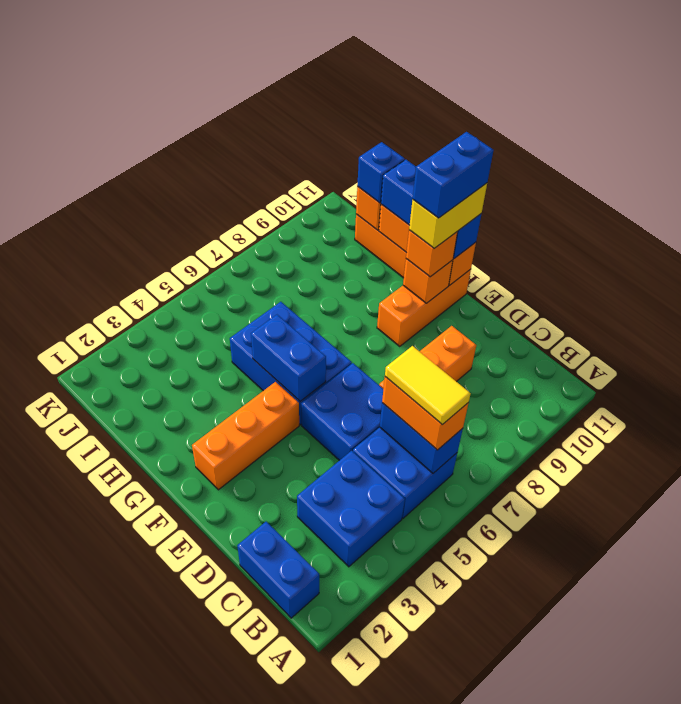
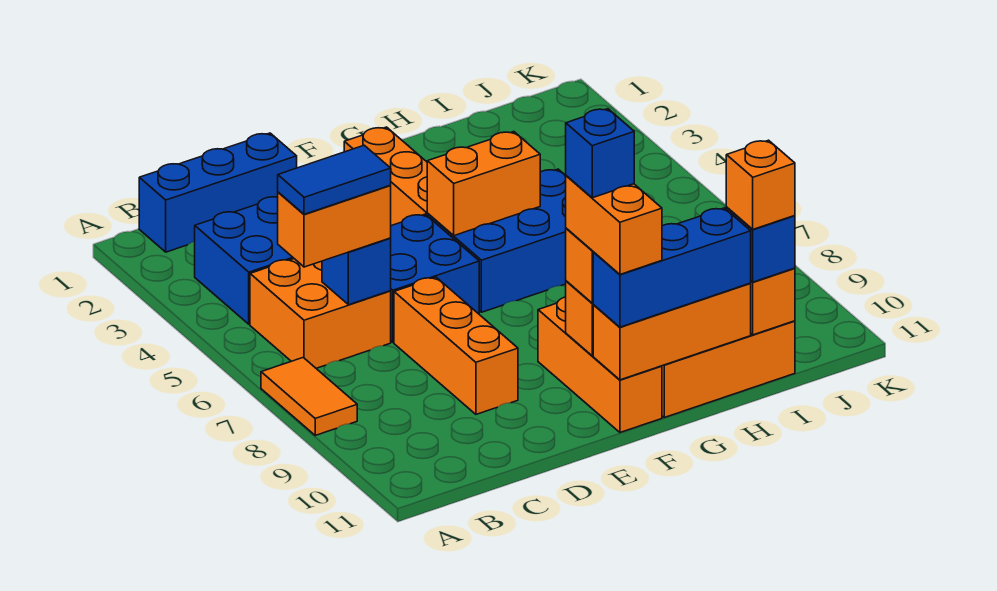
none -> orange 1x2 tile [261,358,357,435]
blue 1x2 brick [237,522,319,618] -> blue 1x3 brick [139,133,297,252]
blue 2x2 brick [353,427,457,518] -> orange 2x2 brick [250,259,391,368]
blue 1x2 brick [380,403,463,473] -> blue 1x1 brick [322,238,391,305]
yellow 1x2 tile [385,346,471,425] -> blue 1x2 tile [278,145,391,214]
blue 1x2 brick [251,315,326,401] -> orange 1x2 brick [427,132,540,236]
yellow 1x2 brick [409,183,487,248] -> orange 1x2 brick [566,176,662,274]
blue 1x2 brick [413,132,494,218] -> blue 1x1 brick [566,109,634,198]
none -> orange 1x1 brick [726,140,795,229]

